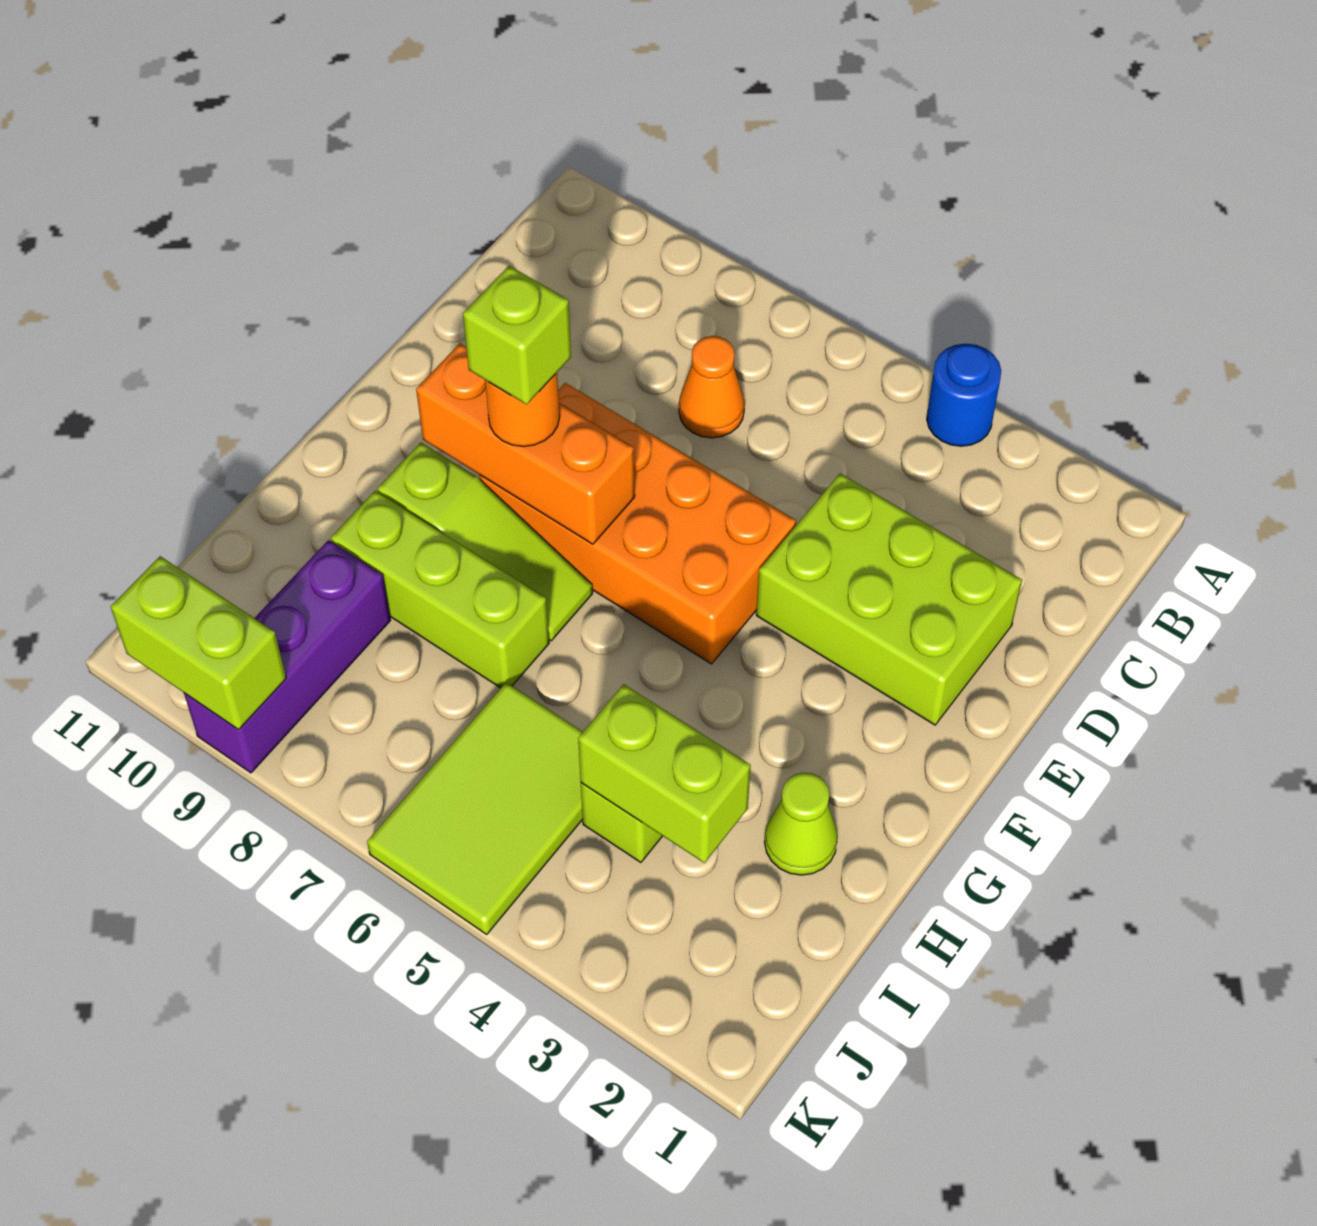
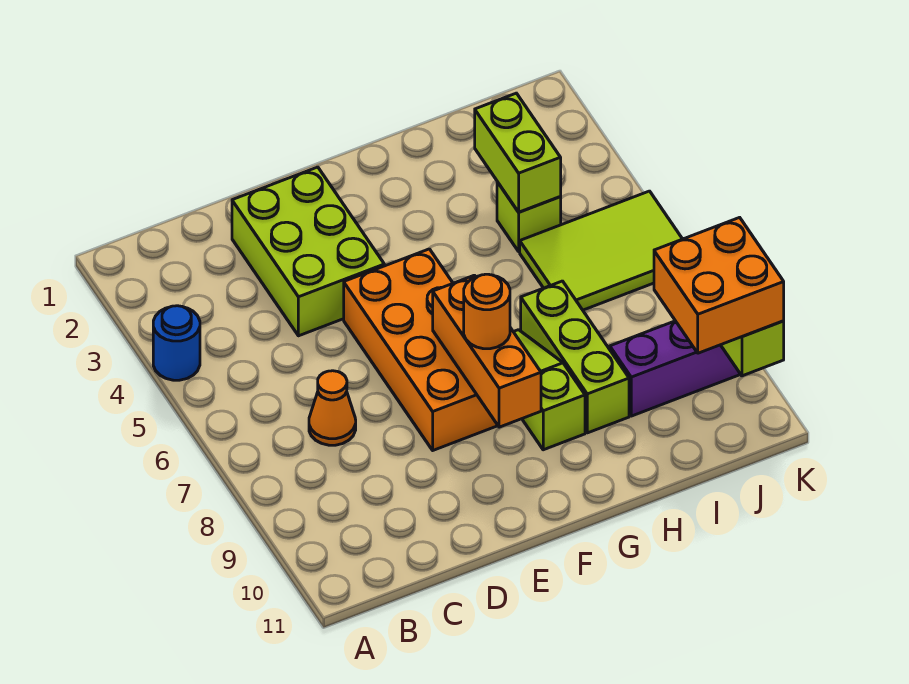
lime 1x1 brick [463,266,571,405] -> none
lime 1x1 cone [764,773,838,875] -> none
none -> orange 2x2 brick [654,217,784,353]

